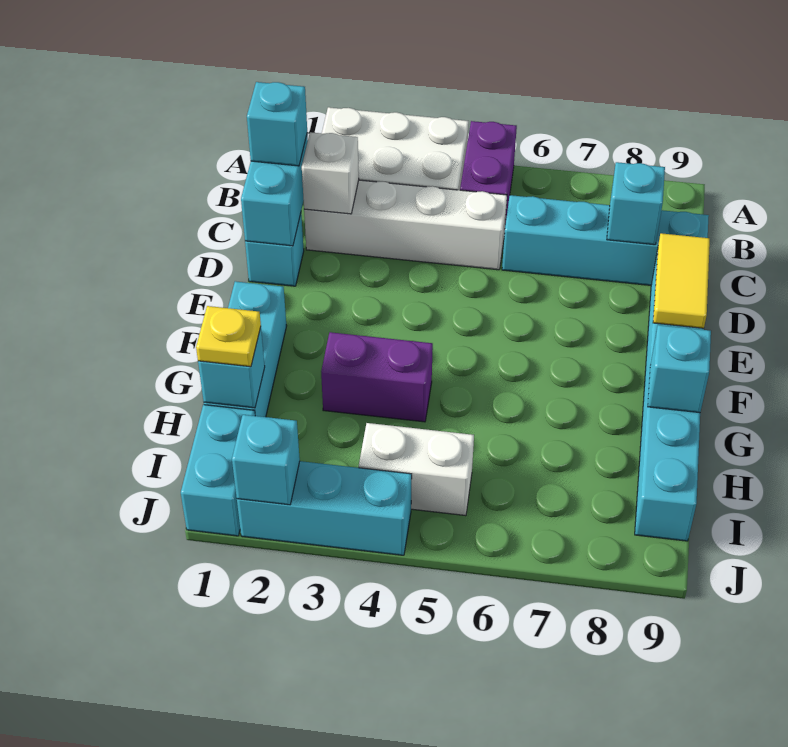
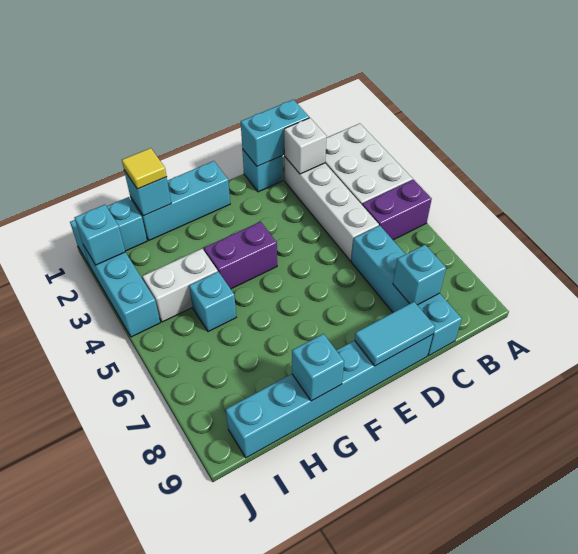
cyan 1x1 brick [247,82,307,166] -> cyan 1x1 brick moved to [189,272,236,332]
yellow 1x2 tile [653,233,710,328] -> cyan 1x2 tile [355,302,435,366]
purple 1x2 brick [321,332,433,422] -> purple 1x2 brick turned to [204,222,277,289]
yellow 1x1 plate [196,306,261,367] -> yellow 1x1 tile [122,148,167,189]
white 1x2 brick [359,423,474,516] -> white 1x2 brick turned to [142,249,218,322]

